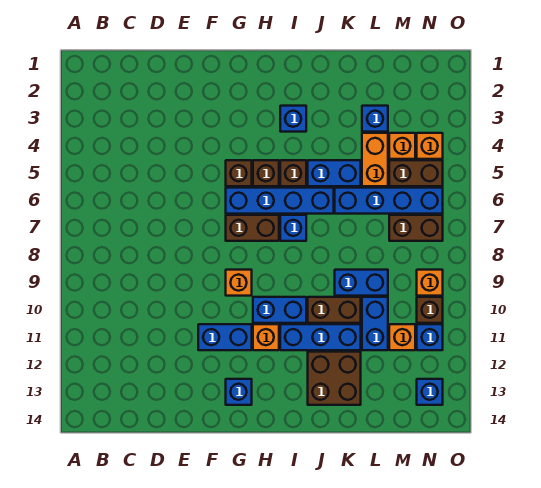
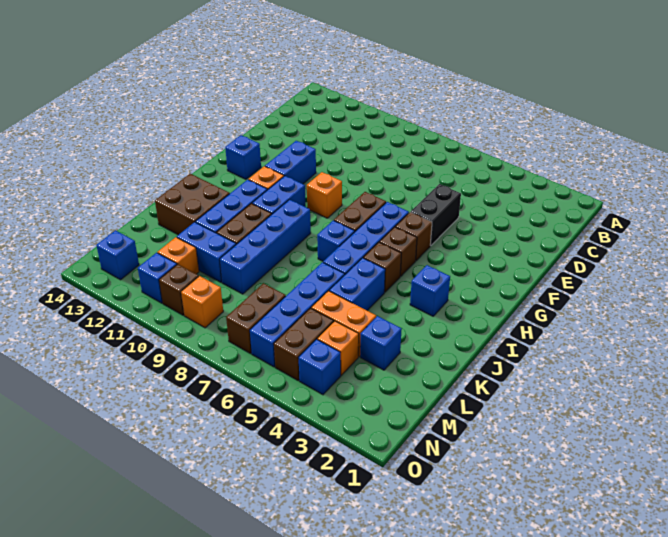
none -> black 1x2 brick [411,184,461,246]
blue 1x2 brick [335,270,388,296] -> blue 1x4 brick [220,200,311,294]
orange 1x1 brick [417,133,443,159] -> blue 1x1 brick [298,339,341,395]

